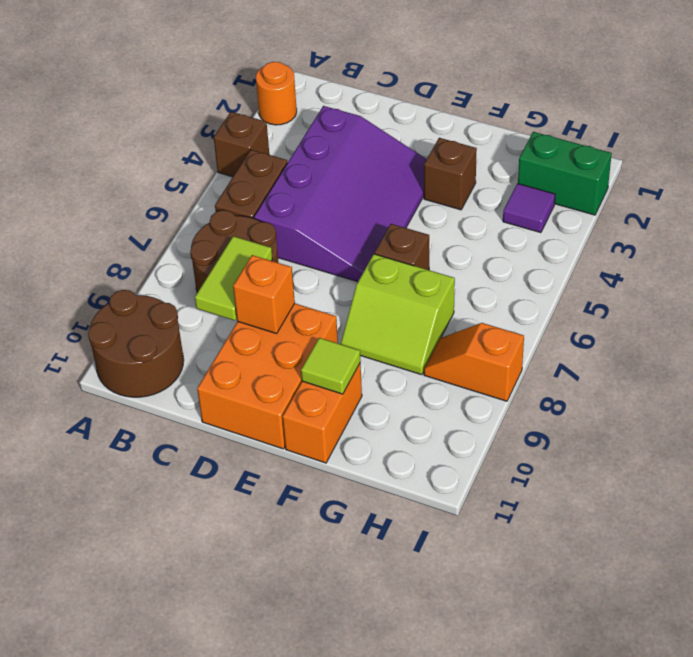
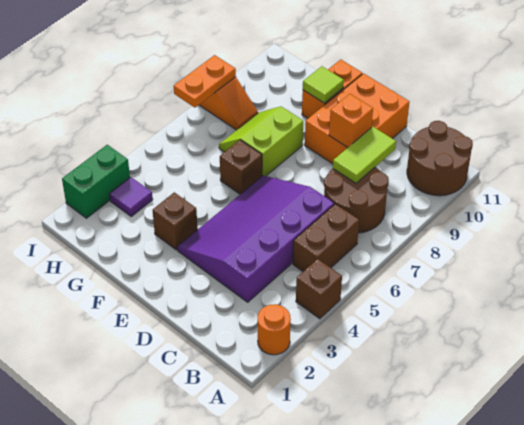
lime 2x2 slope [341,254,455,375] -> lime 2x2 slope turned to [219,106,303,176]
green 1x2 brick [518,132,612,215] -> green 1x2 brick turned to [62,145,130,218]
none -> orange 1x2 plate [174,55,236,108]

